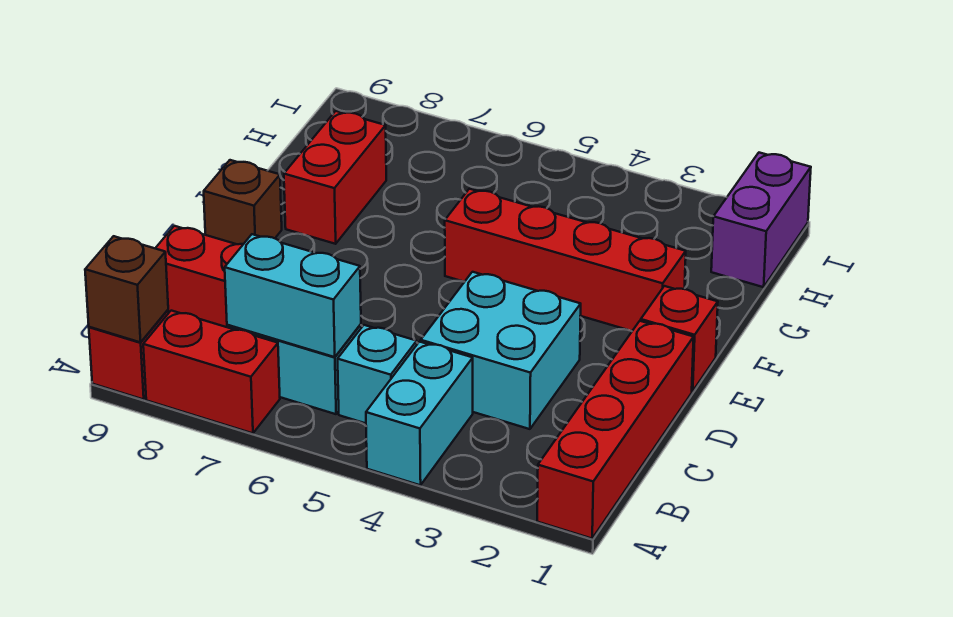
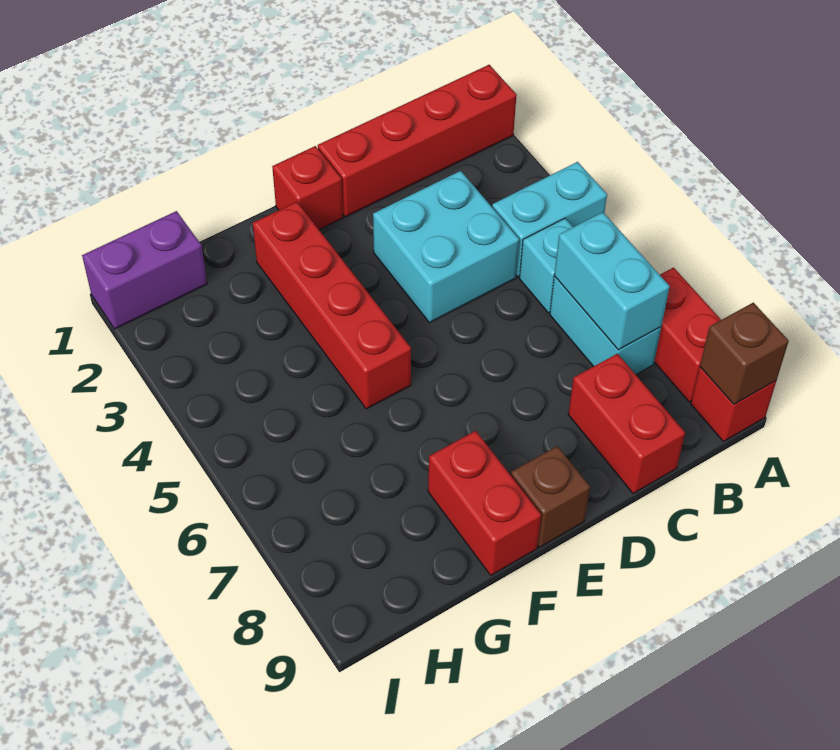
red 1x2 brick [284,111,386,244] -> red 1x2 brick turned to [428,431,541,575]

